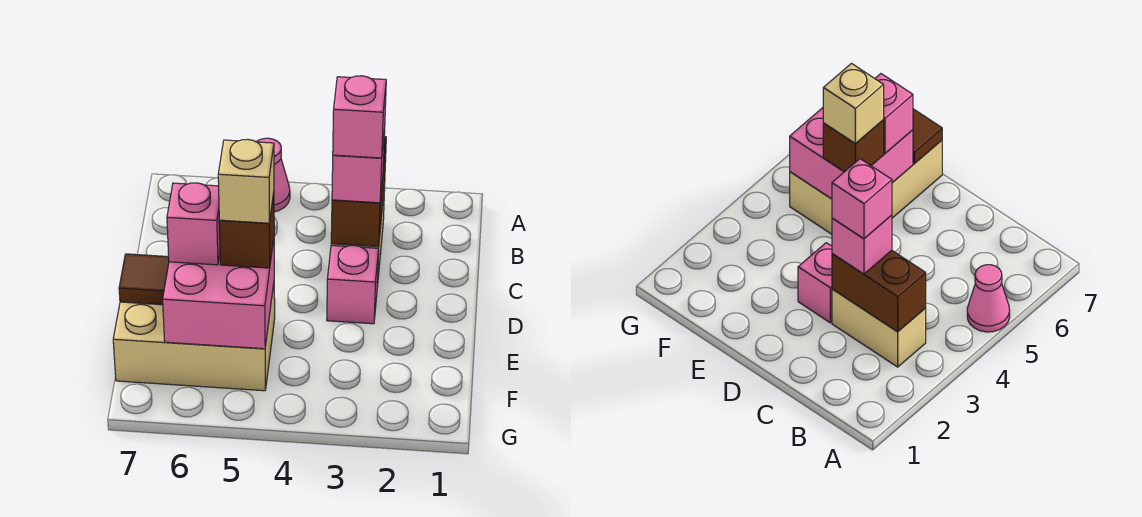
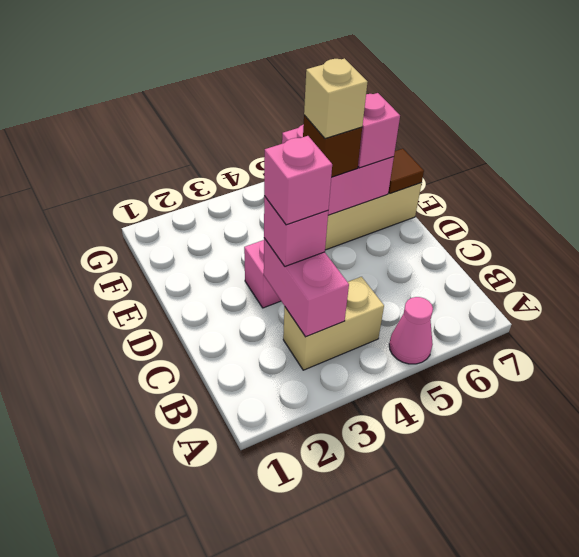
tan 1x2 brick [832,289,926,367] -> tan 1x2 brick turned to [283,277,384,370]
brown 1x2 brick [331,137,386,246] -> pink 1x2 brick [264,238,349,337]

